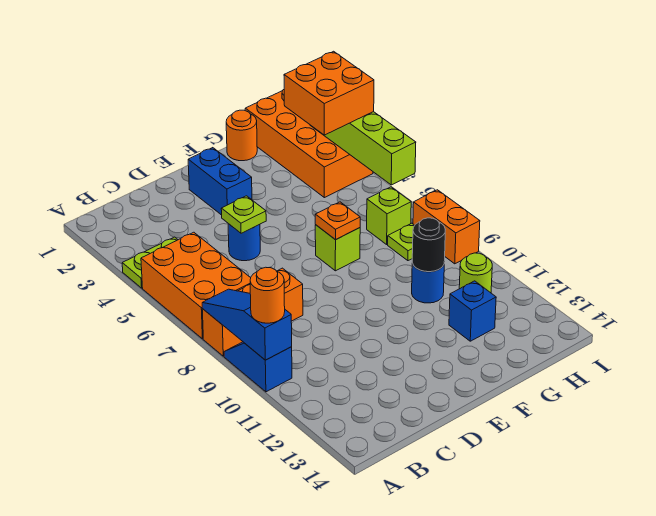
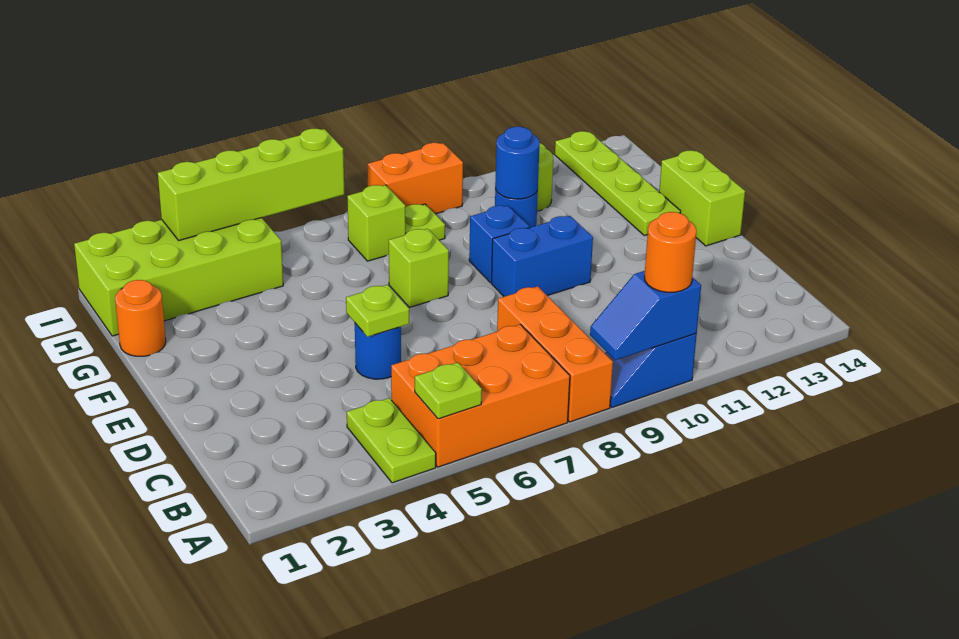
none -> lime 1x1 plate [415,363,482,419]
blue 1x3 slope [202,289,292,360] -> blue 1x2 slope [590,271,701,360]
blue 1x2 brick [188,148,252,215] -> blue 1x2 brick moved to [492,216,593,297]
none -> lime 1x2 brick [659,151,745,246]
orange 1x1 plate [315,202,360,240] -> none
none -> lime 1x4 plate [555,131,681,236]
black 1x1 round brick [412,218,445,272] -> blue 1x1 round brick [495,127,540,199]
blue 1x1 brick [449,281,496,341] -> blue 1x1 brick moved to [469,205,530,283]
orange 2x4 brick [245,90,373,198] -> lime 2x4 brick [74,218,283,336]
orange 2x2 brick [284,51,374,135] -> none

